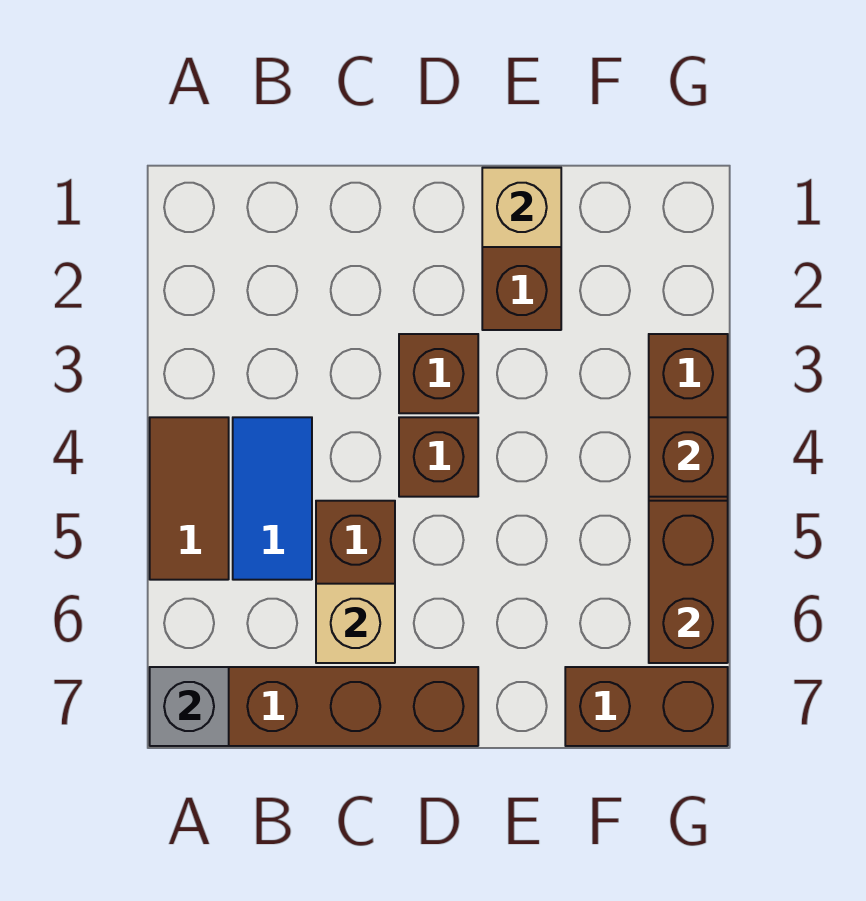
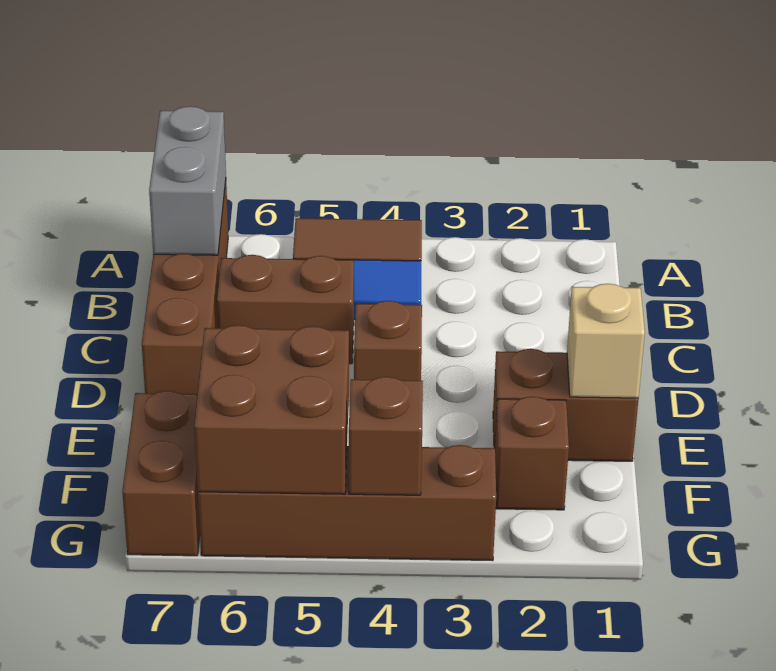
grey 1x1 brick [150,667,229,746] -> grey 1x2 brick [149,106,226,255]
tan 1x1 brick [316,584,395,663] -> none
brown 1x1 brick [399,334,478,413] -> brown 1x1 brick moved to [495,396,569,510]
brown 1x2 brick [649,501,728,663] -> brown 2x2 brick [194,325,349,494]

